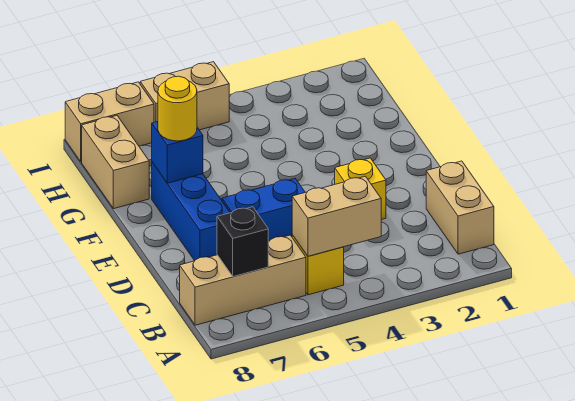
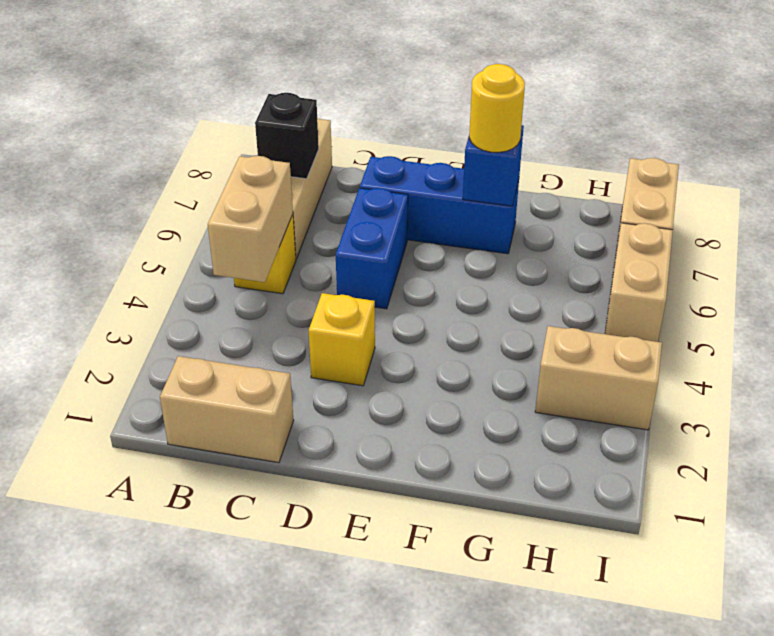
tan 1x2 brick [82,116,149,209] -> tan 1x2 brick moved to [535,326,662,430]

